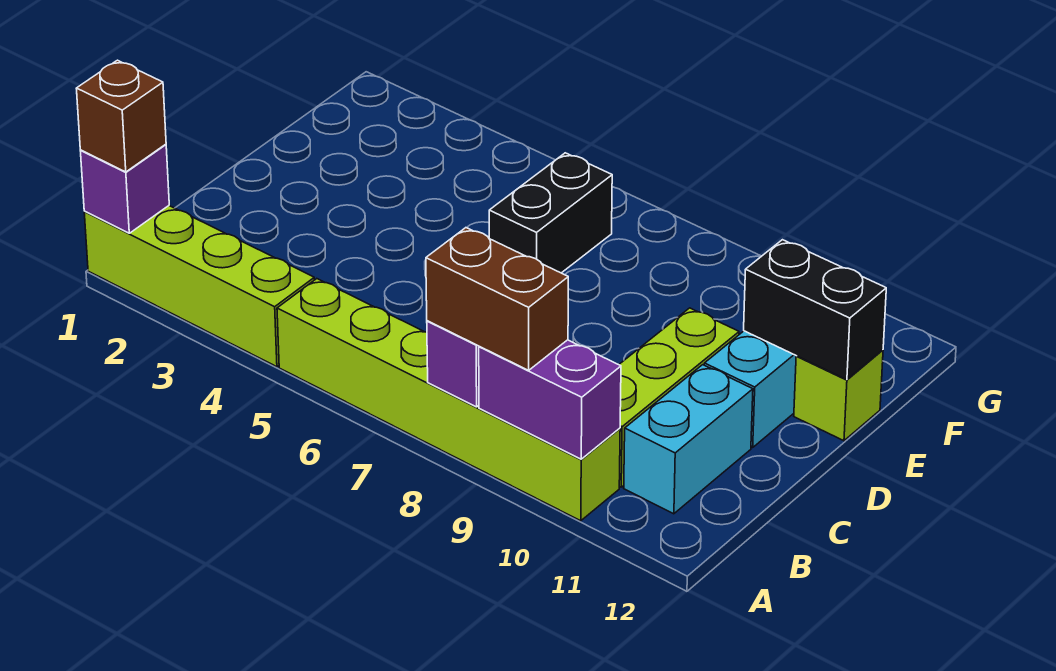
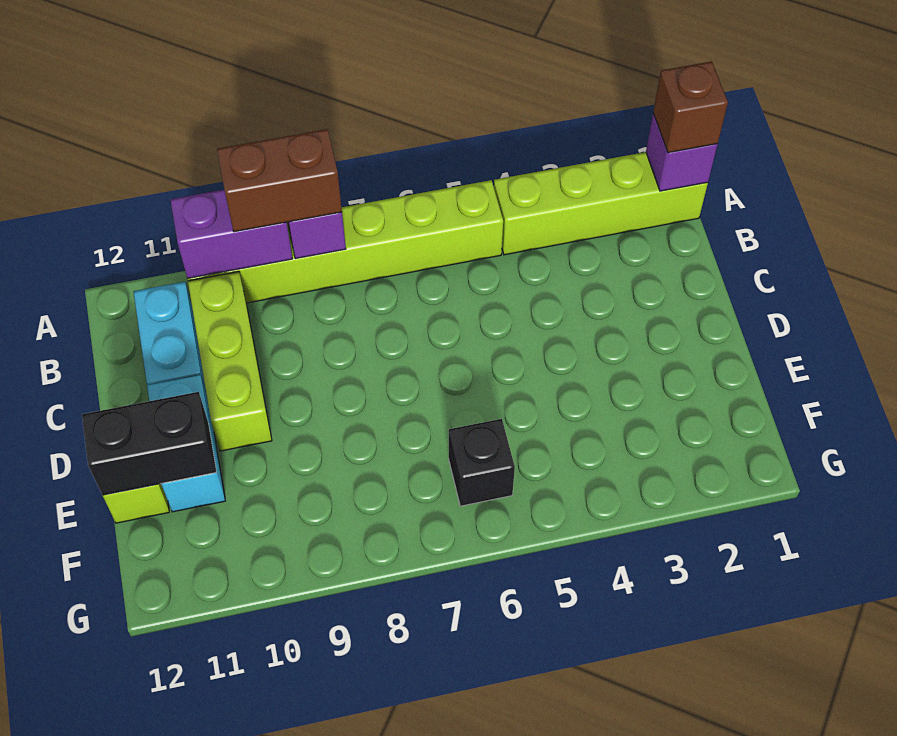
black 1x2 brick [489,153,612,273] -> black 1x1 brick [449,419,515,506]

